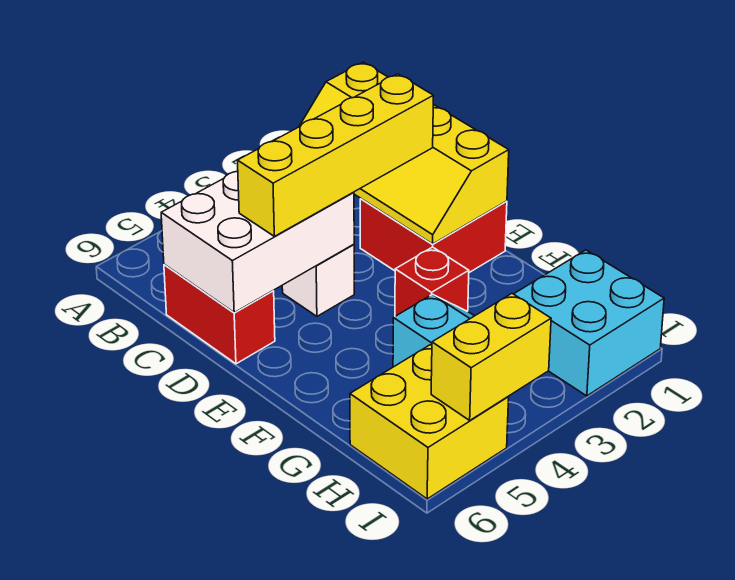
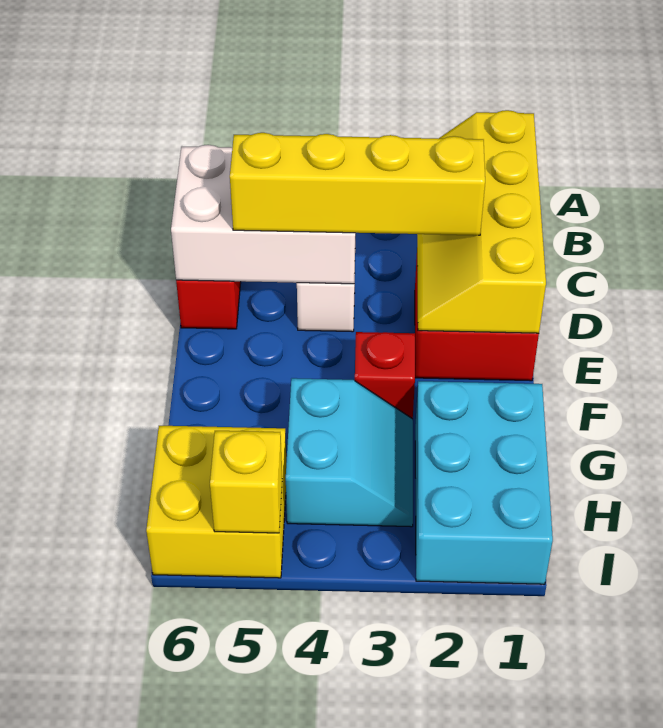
cyan 2x2 brick [514,250,664,396] -> cyan 2x3 brick [415,381,553,584]
yellow 1x2 brick [431,294,551,420] -> yellow 1x1 brick [210,431,282,533]

